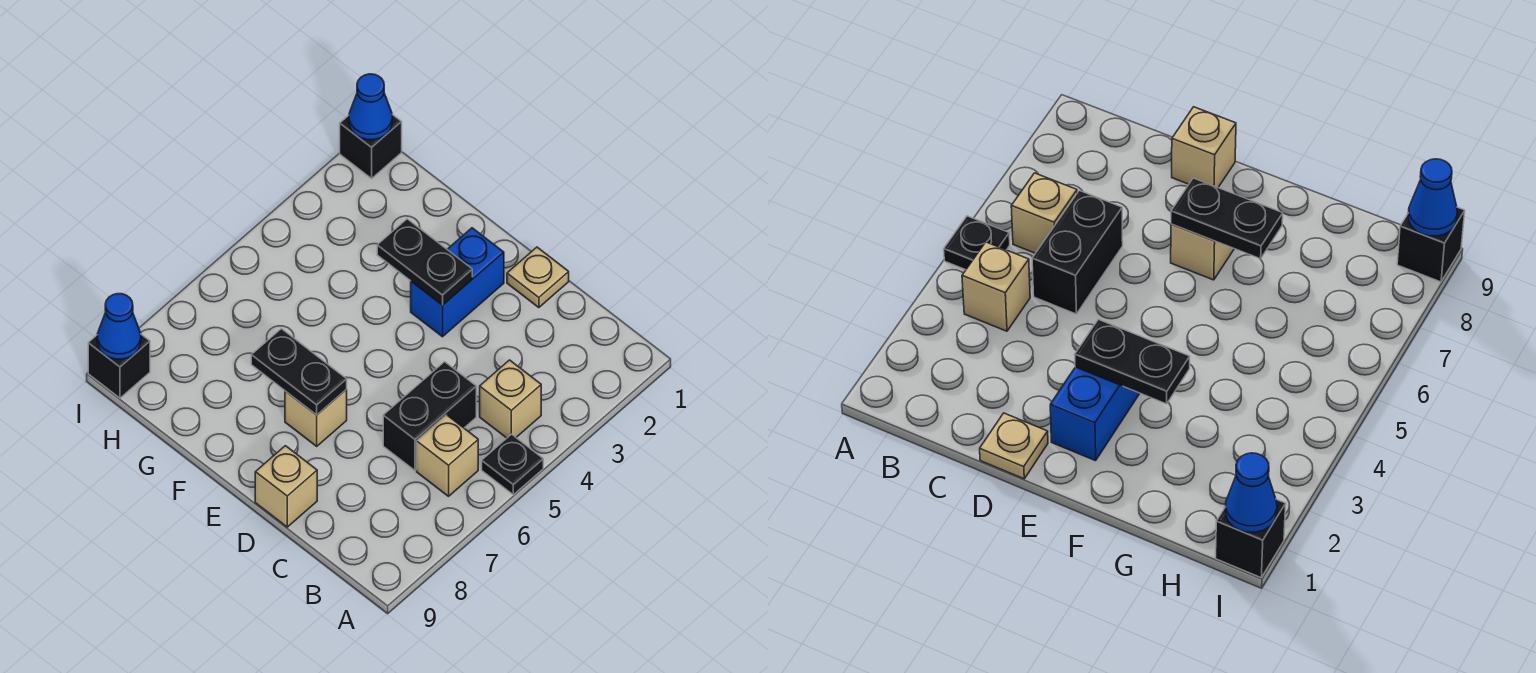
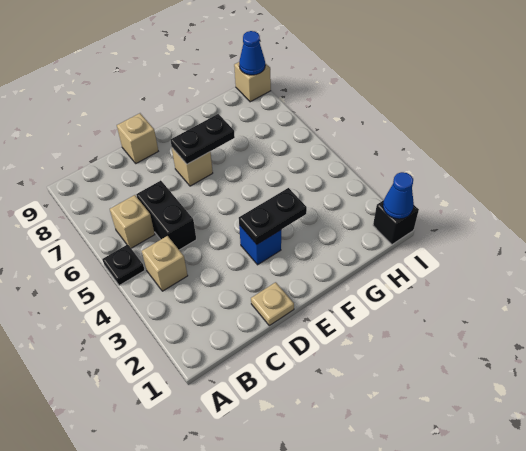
blue 1x2 brick [411,228,504,337] -> blue 1x1 brick [239,225,281,265]
black 1x1 brick [88,335,150,398] -> tan 1x1 brick [234,62,271,102]

